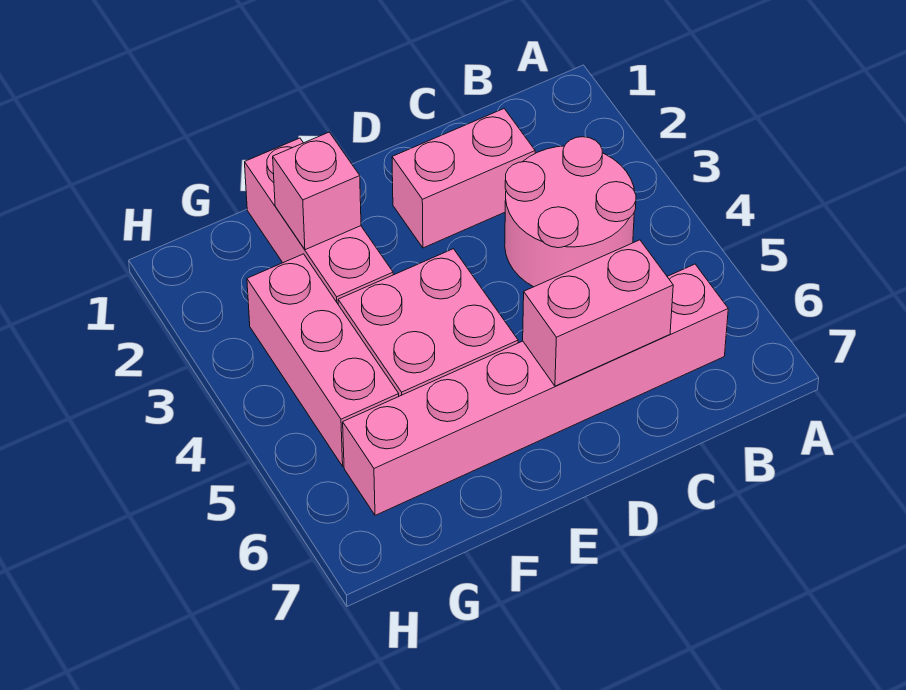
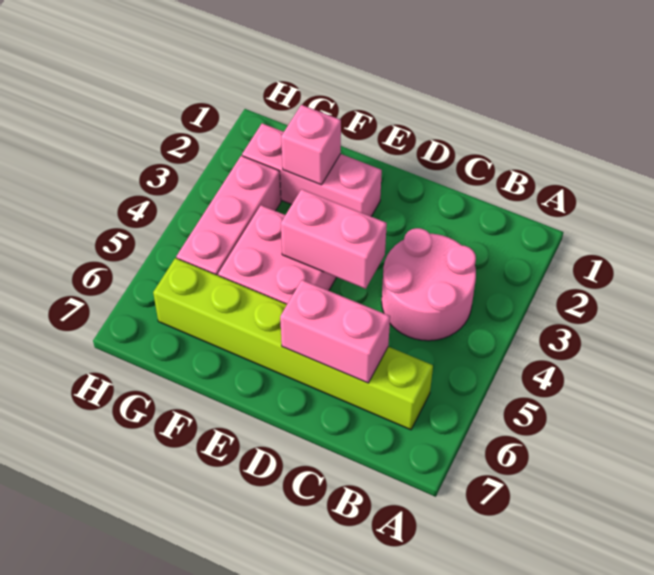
pink 1x6 brick [343,264,728,515] -> lime 1x6 brick [153,258,433,430]
pink 1x2 brick [392,109,535,248] -> pink 1x2 brick moved to [281,189,387,289]
pink 1x3 brick [245,138,393,304] -> pink 1x3 brick turned to [242,123,382,216]

